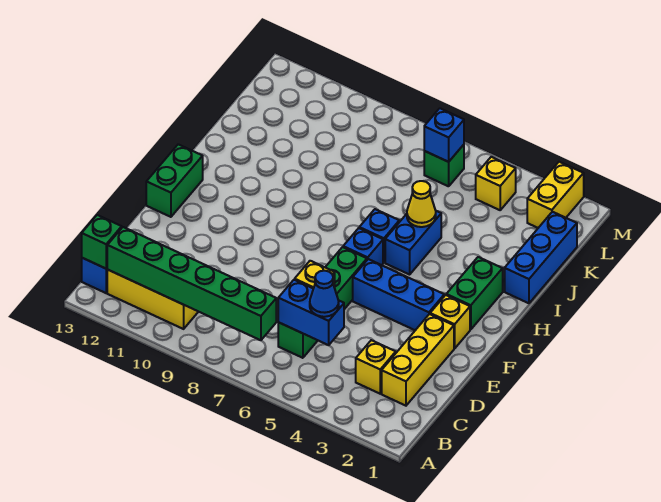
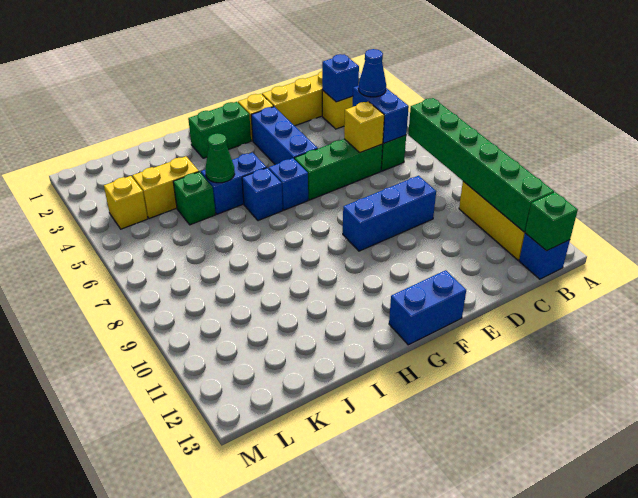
green 1x2 brick [146,144,203,217] -> blue 1x2 brick [389,270,466,345]
blue 1x3 brick [505,212,577,303] -> blue 1x3 brick moved to [343,176,436,251]
yellow 1x1 cone [407,181,436,227] -> green 1x1 cone [205,133,235,183]
yellow 1x2 brick [527,162,584,228] -> yellow 1x2 brick moved to [132,156,199,219]
green 1x1 brick [424,145,464,186] -> green 1x1 brick moved to [173,172,216,225]
blue 1x1 brick [424,108,464,162] -> blue 1x1 brick moved to [322,54,359,102]

